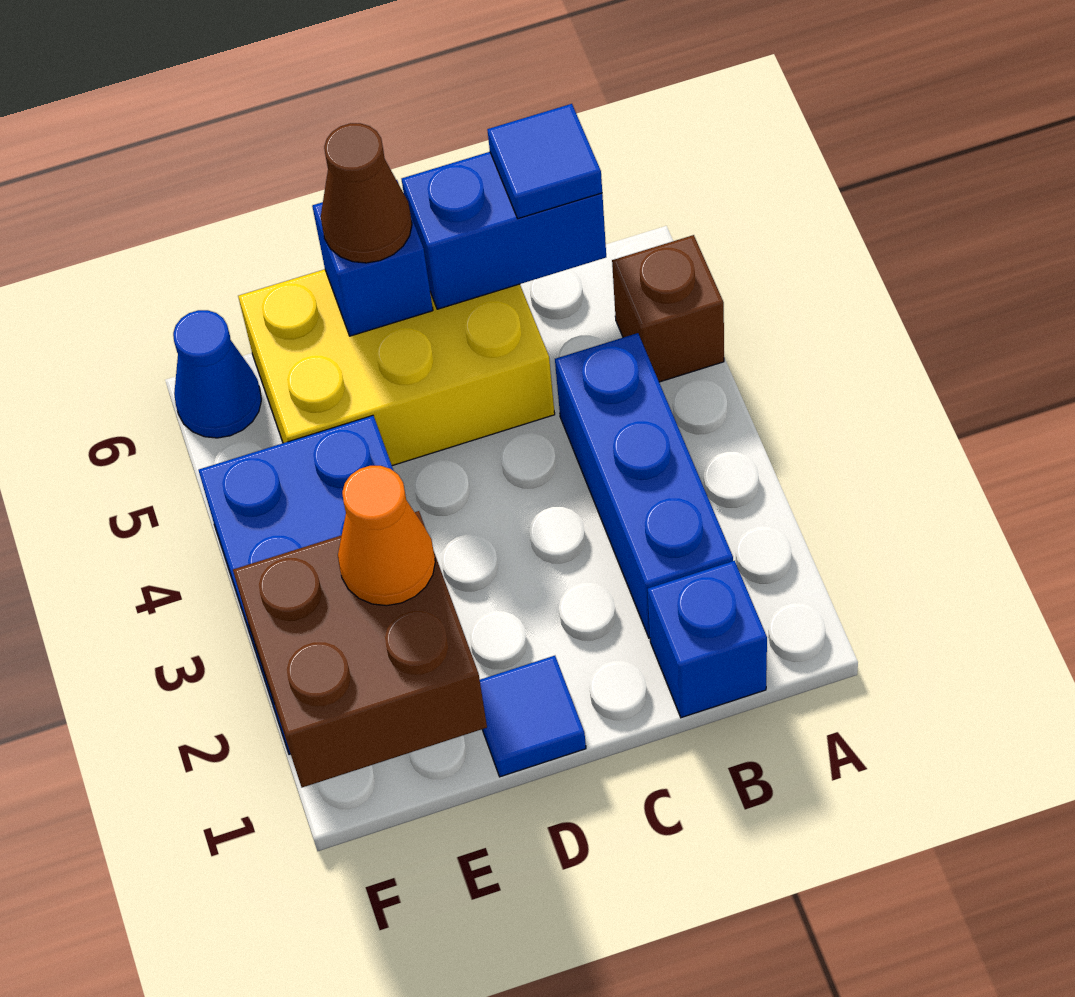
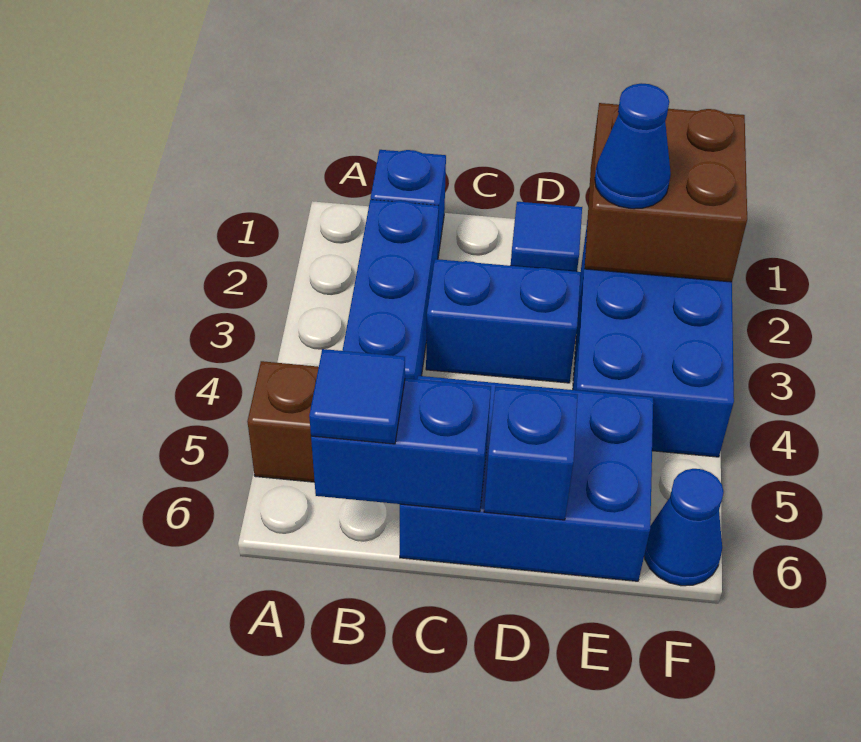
none -> blue 1x2 brick [426,259,581,383]
yellow 2x3 brick [238,269,555,466] -> blue 2x3 brick [400,376,653,581]
brown 1x1 cone [321,123,412,263] -> none
orange 1x1 cone [338,466,435,606] -> blue 1x1 cone [595,83,671,209]

